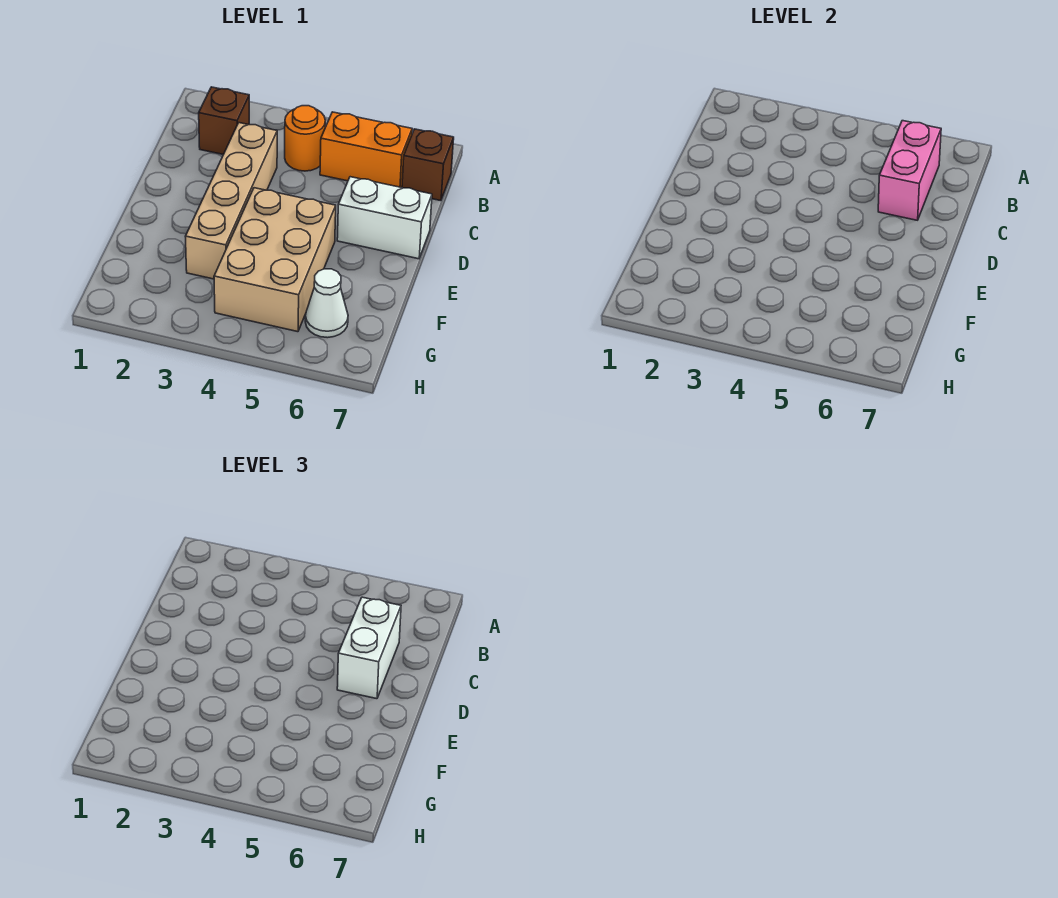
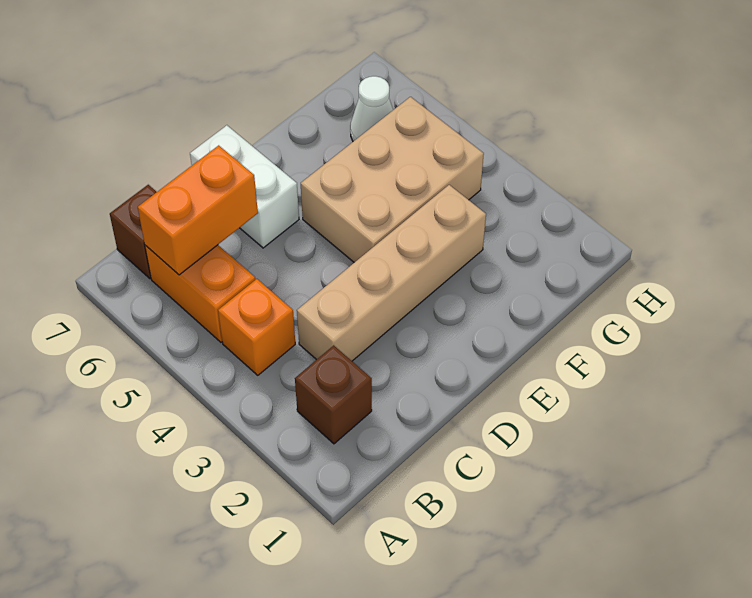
orange 1x1 round brick [285,106,325,171] -> orange 1x1 brick [218,279,295,375]
pink 1x2 brick [878,121,941,220] -> orange 1x2 brick [138,145,258,275]
white 1x2 brick [337,597,401,699] -> none

